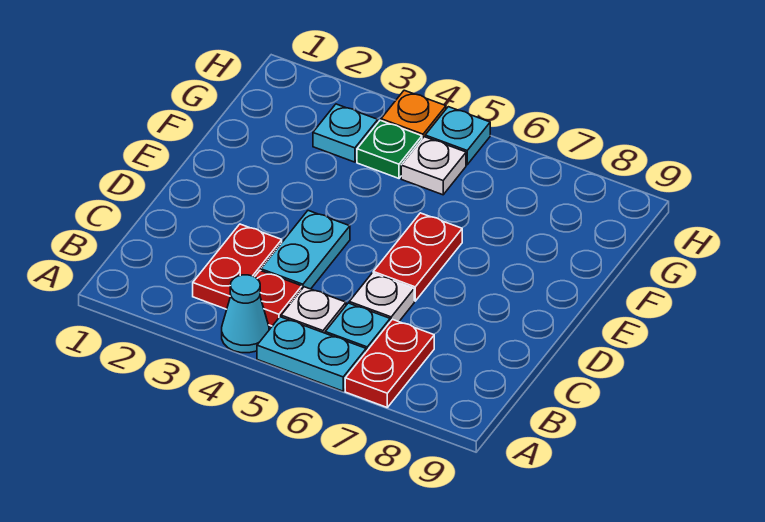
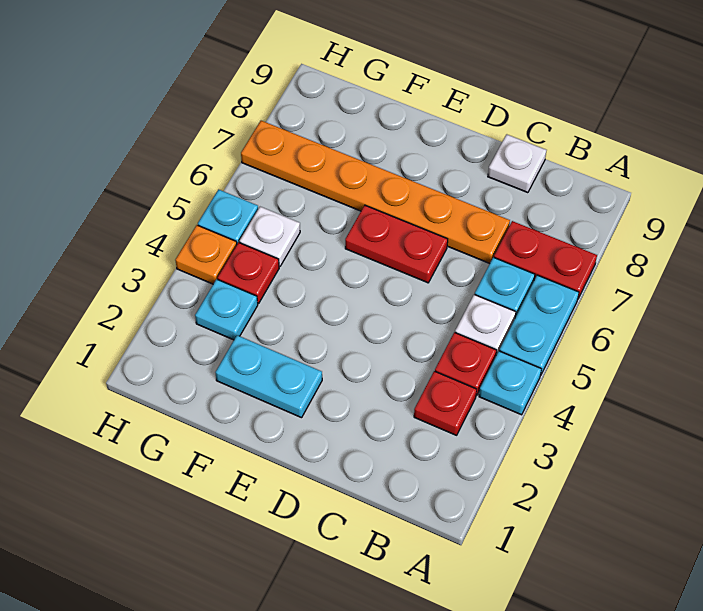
cyan 1x1 cone [222,275,269,353] -> cyan 1x1 plate [479,351,541,415]
red 1x2 plate [193,224,282,309] -> red 1x1 plate [414,371,477,435]
cyan 1x2 plate [261,211,350,289] -> cyan 1x2 plate moved to [215,335,322,418]
white 1x1 plate [349,273,414,322] -> white 1x1 plate moved to [488,134,546,193]
none -> orange 1x6 plate [241,121,510,264]
green 1x1 plate [357,120,422,178] -> red 1x1 plate [218,243,279,303]

